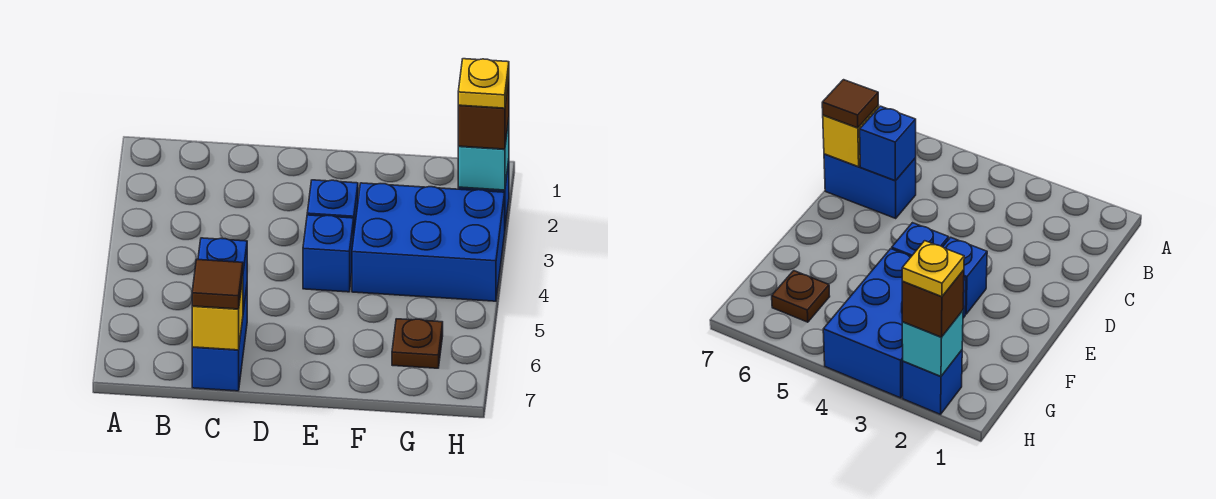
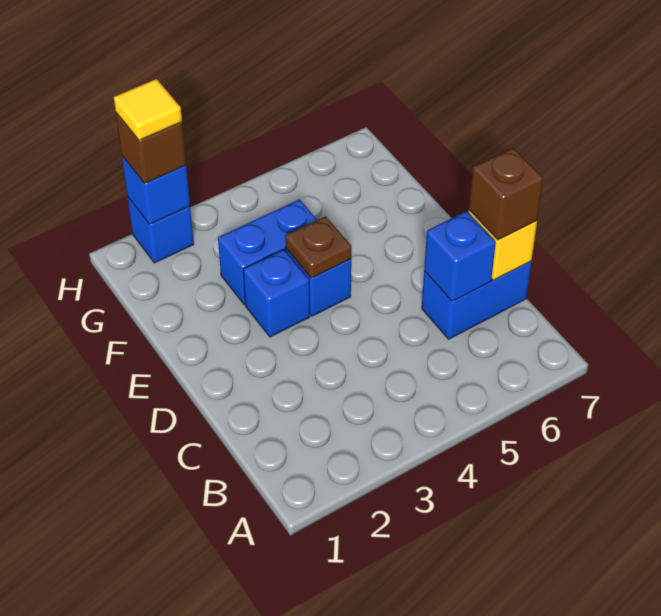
brown 1x1 tile [192,259,243,309] -> brown 1x1 brick [469,148,543,240]
blue 2x3 brick [352,183,505,301] -> blue 1x2 brick [218,199,317,305]
brown 1x1 plate [392,319,443,368] -> brown 1x1 plate moved to [285,216,351,278]
cyan 1x1 brick [458,120,509,190] -> blue 1x1 brick [122,156,190,224]
yellow 1x1 plate [458,59,509,108] -> yellow 1x1 tile [114,79,182,140]

